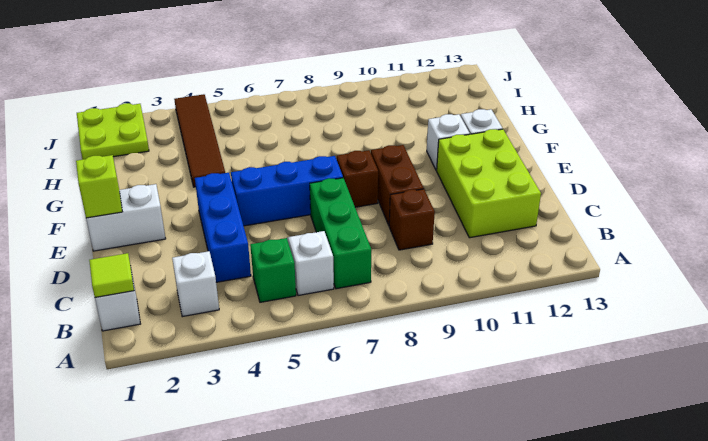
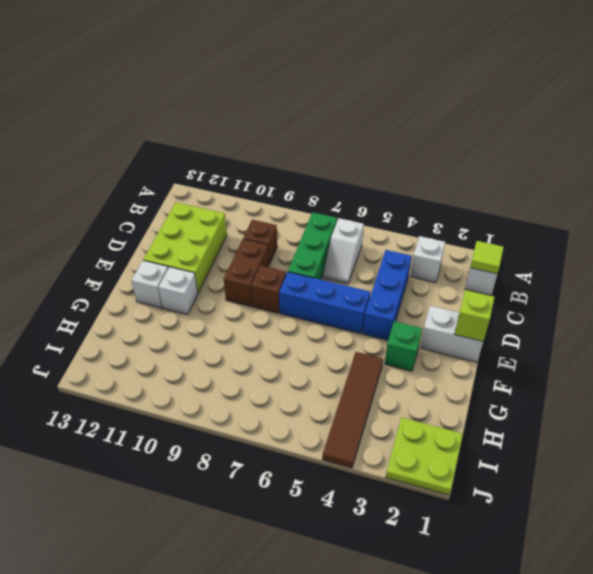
green 1x1 brick [250,238,296,302] -> green 1x1 brick moved to [384,321,422,371]

